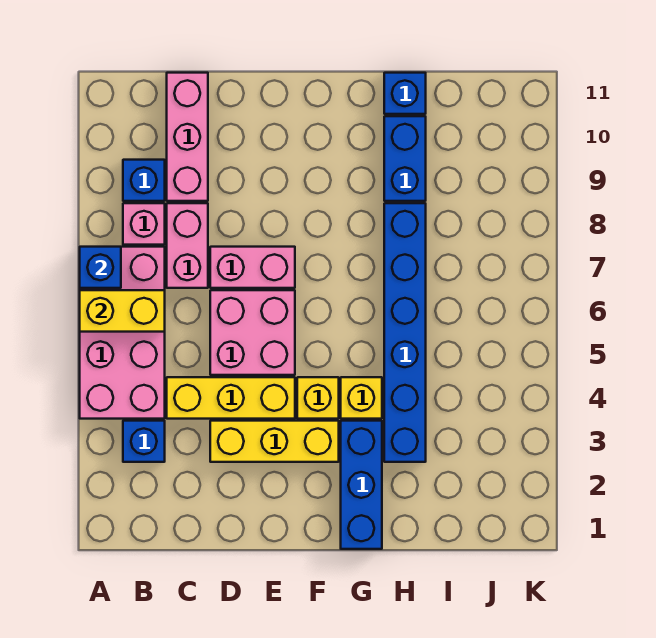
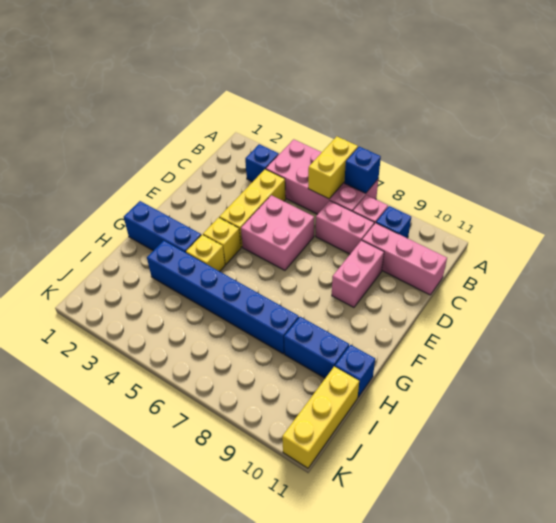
yellow 1x3 brick [210,421,339,462] -> yellow 1x3 brick moved to [282,367,359,468]
pink 1x2 brick [210,247,295,288] -> pink 1x2 brick moved to [332,240,384,307]

